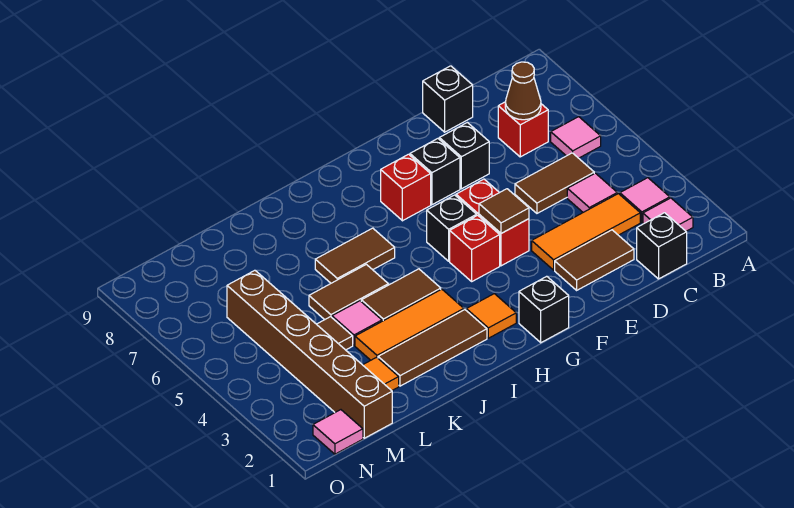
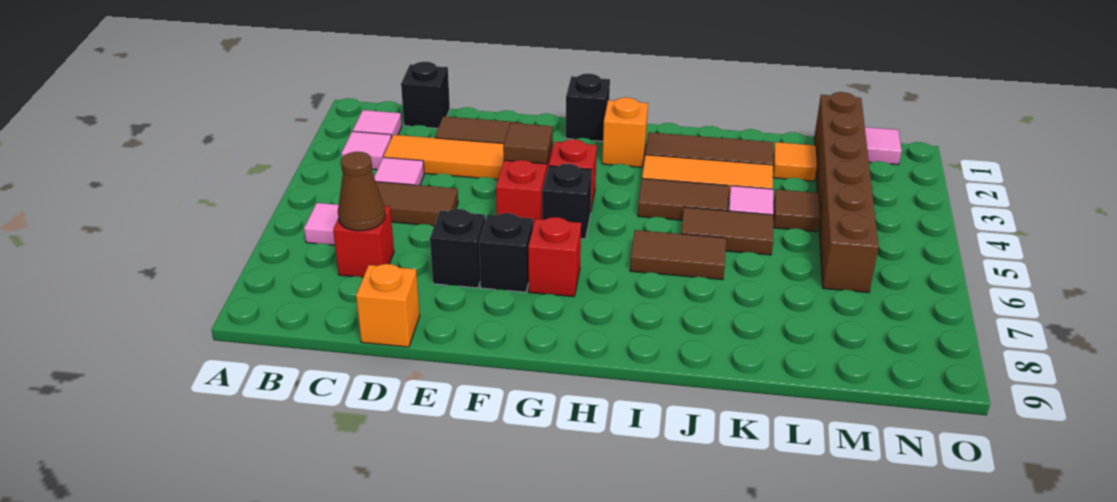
black 1x1 brick [423,66,473,132] -> orange 1x1 brick [356,264,420,347]
orange 1x1 tile [466,294,516,338] -> orange 1x1 brick [602,97,648,167]

